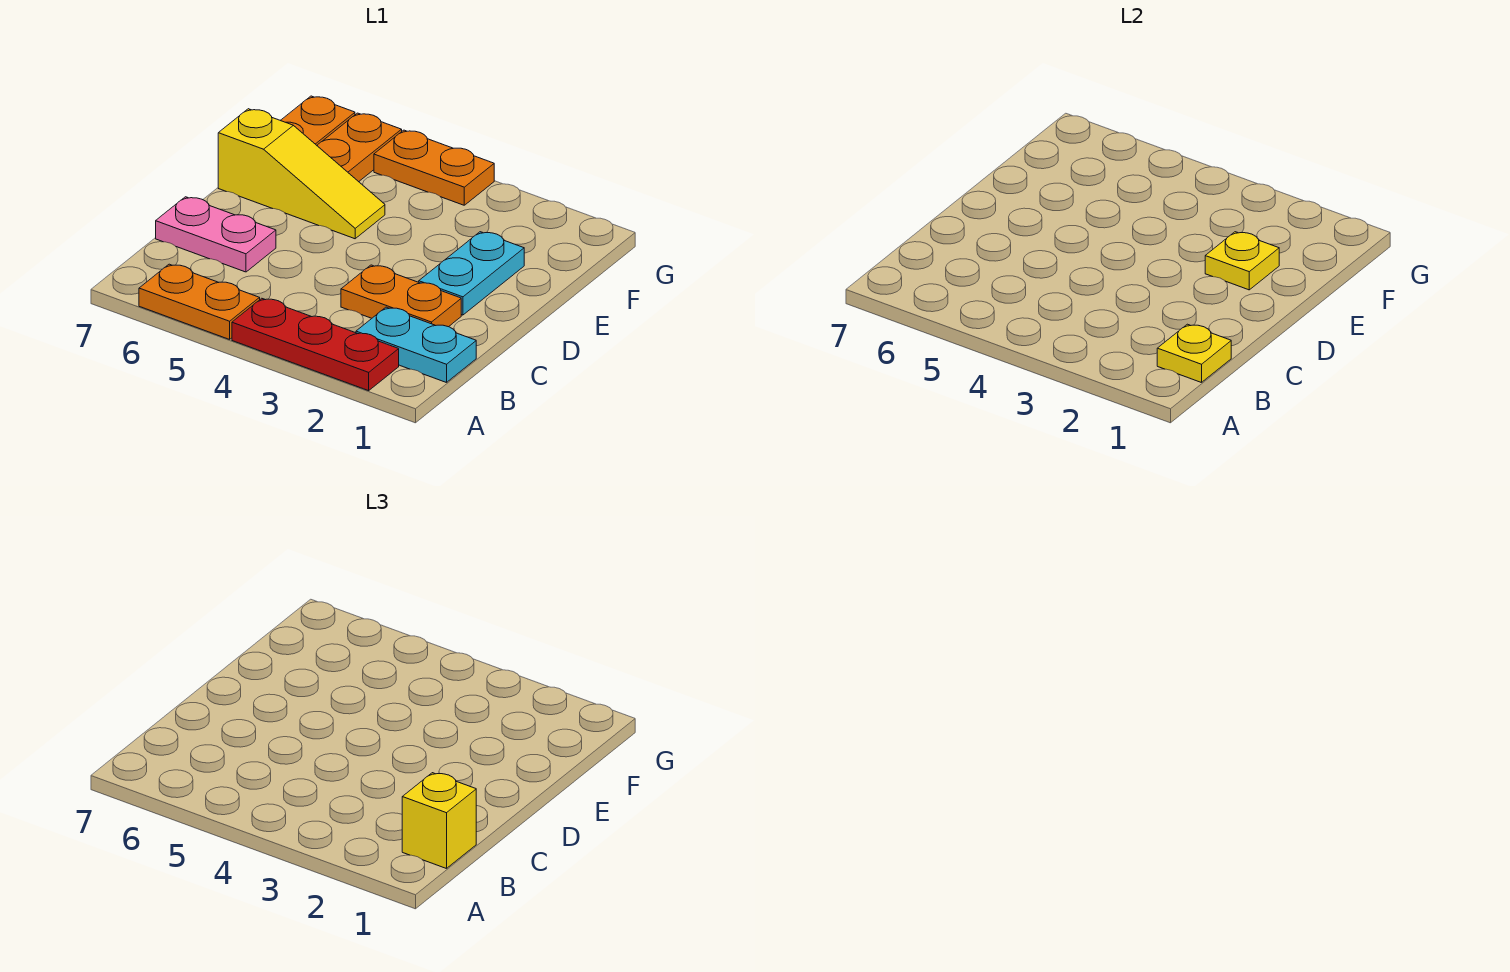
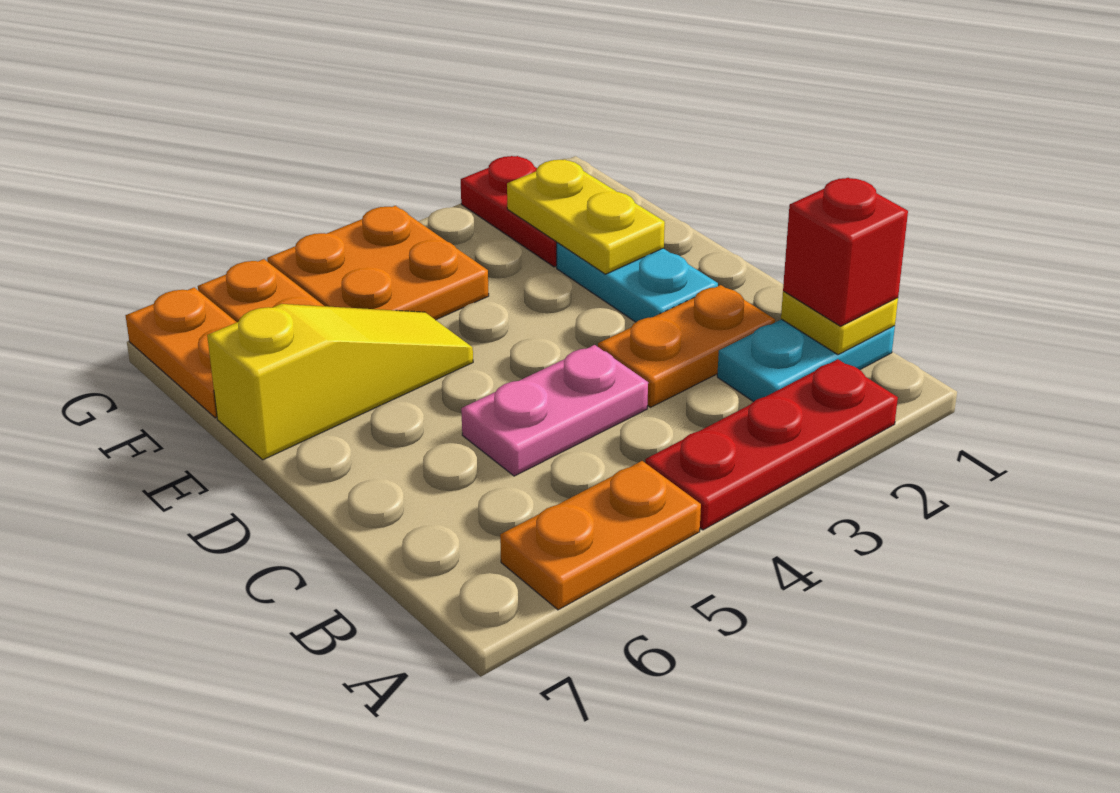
yellow 1x1 brick [402,773,476,869] -> red 1x1 brick [783,178,908,326]
pink 1x2 plate [156,197,276,272] -> pink 1x2 plate moved to [461,345,648,476]
yellow 1x1 plate [1205,232,1279,290] -> yellow 1x2 plate [507,160,665,274]
none -> red 1x2 plate [461,156,557,267]
orange 1x2 plate [374,130,494,205] -> orange 2x2 plate [267,206,489,320]

